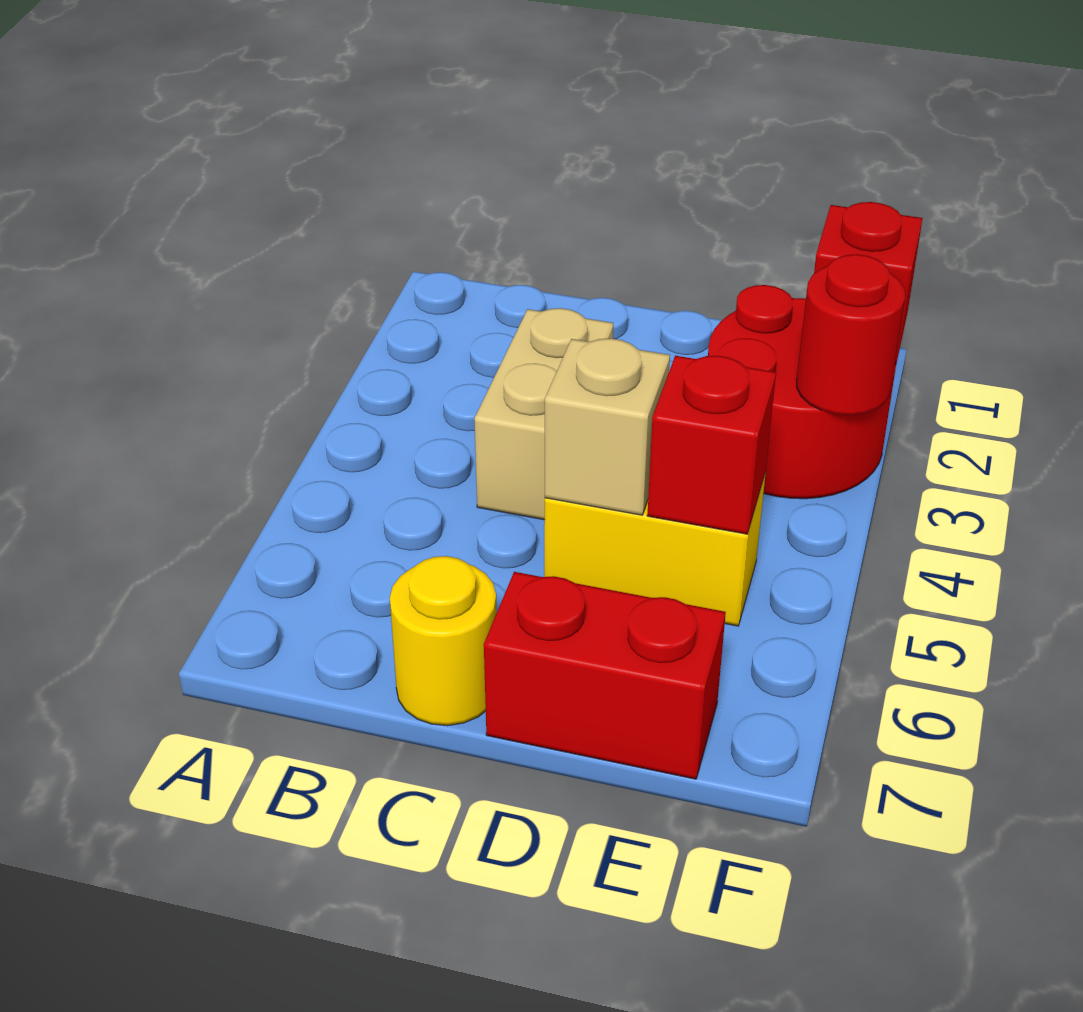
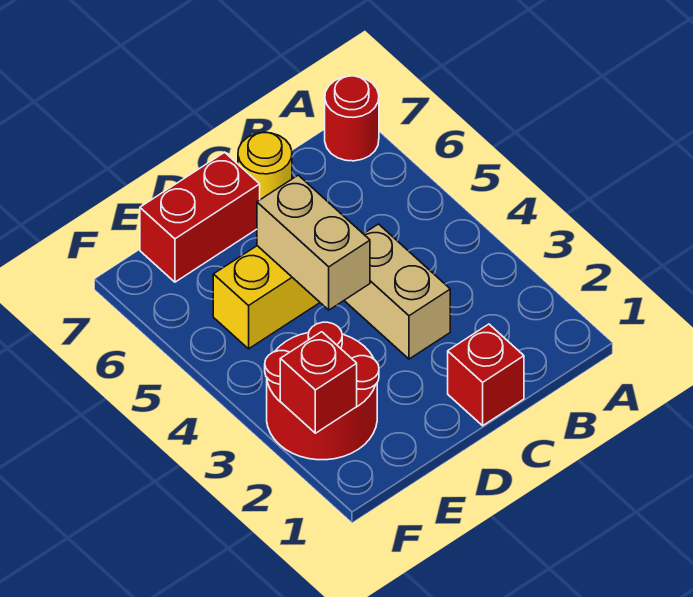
tan 1x1 brick [545,338,670,515] -> tan 1x2 brick [257,175,370,310]
red 1x1 brick [647,356,776,534] -> red 1x1 brick moved to [448,324,524,426]
red 1x1 round brick [797,254,905,415] -> red 1x1 round brick moved to [325,76,379,161]

